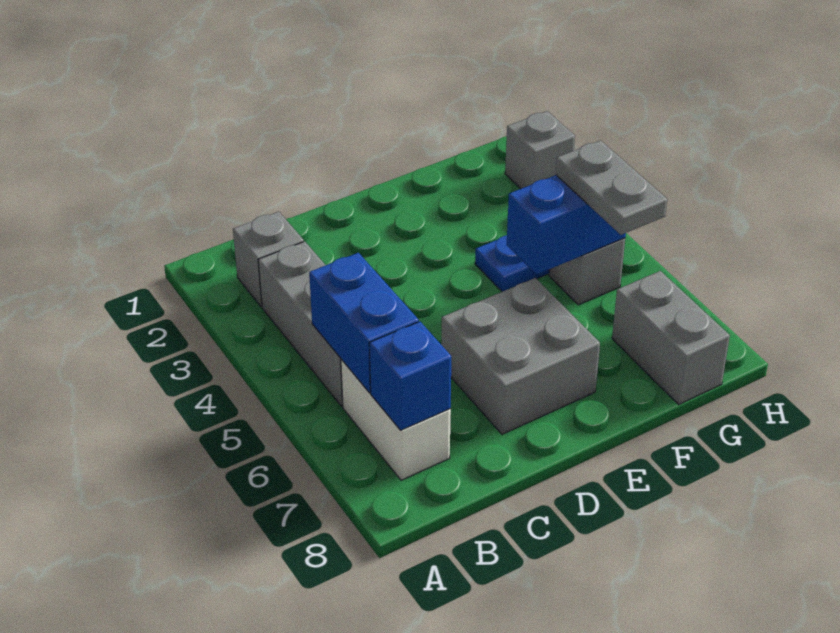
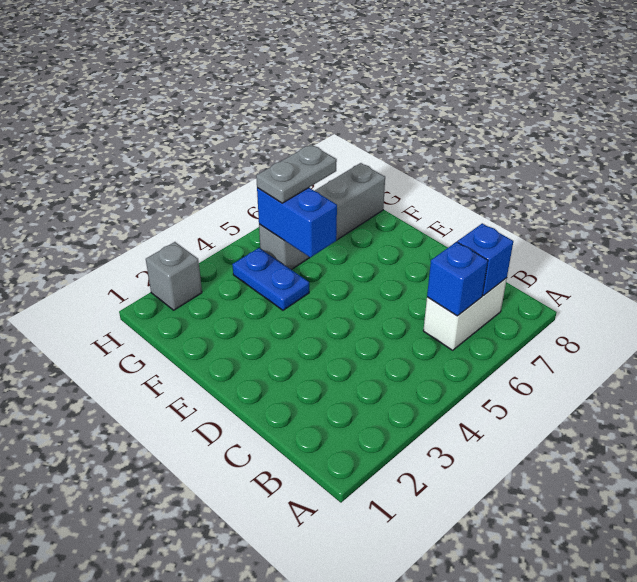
grey 1x1 brick [233,212,304,307] -> none
grey 1x3 brick [258,241,343,406] -> none
blue 1x2 brick [309,253,419,393] -> blue 1x1 brick [427,242,488,316]
grey 2x2 brick [441,278,600,434] -> none

